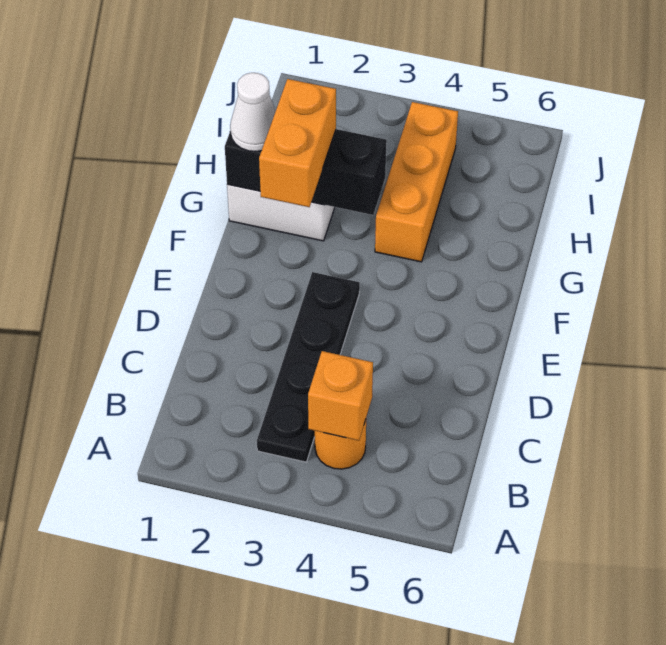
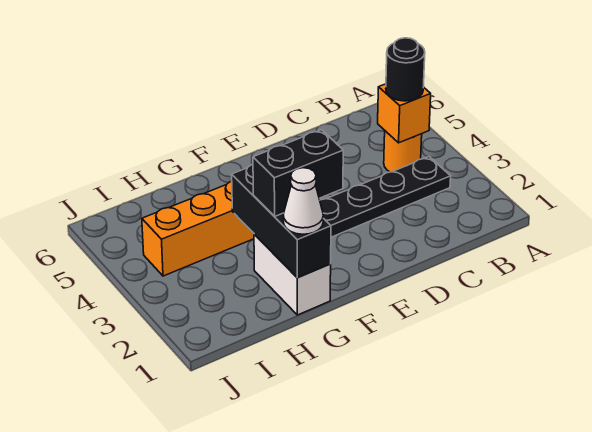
none -> black 1x1 round brick [386,38,425,101]
orange 1x2 brick [259,79,336,207] -> black 1x2 brick [253,130,343,216]

